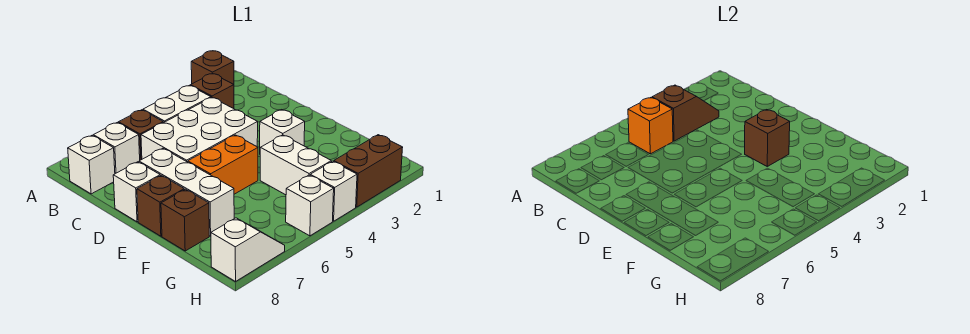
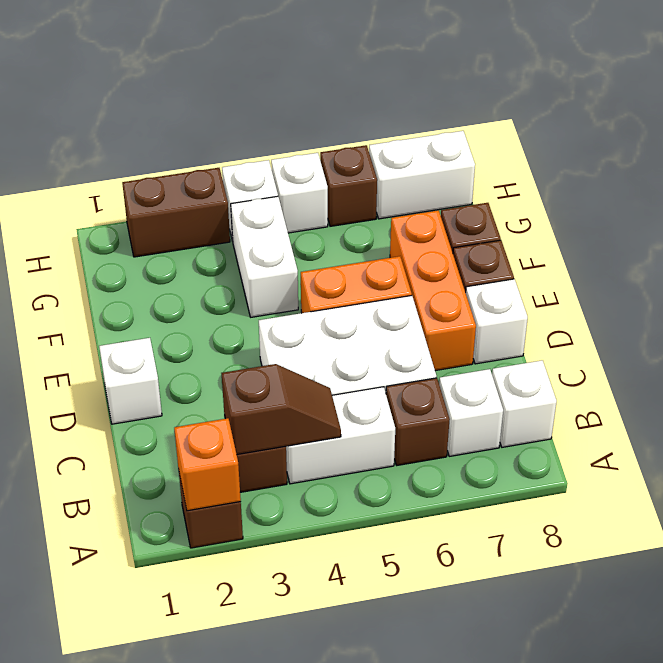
brown 1x2 slope [652,85,719,141] -> brown 1x2 slope turned to [222,364,341,454]
orange 1x1 brick [628,98,673,154] -> orange 1x1 brick moved to [174,418,241,511]
white 1x3 brick [139,148,234,236] -> orange 1x3 brick [390,210,476,371]
white 1x1 brick [260,110,305,148] -> white 1x1 brick moved to [99,338,162,424]
brown 1x1 brick [745,110,790,166] -> brown 1x1 brick moved to [320,145,377,226]
white 1x2 slope [211,218,285,282] -> white 1x2 brick [369,131,475,219]

